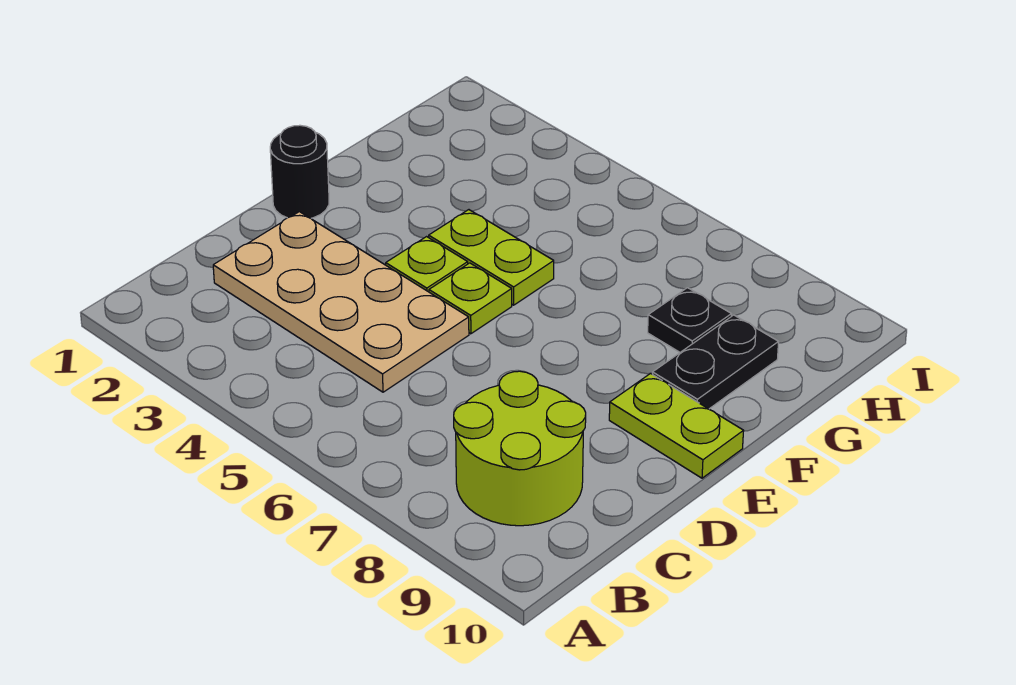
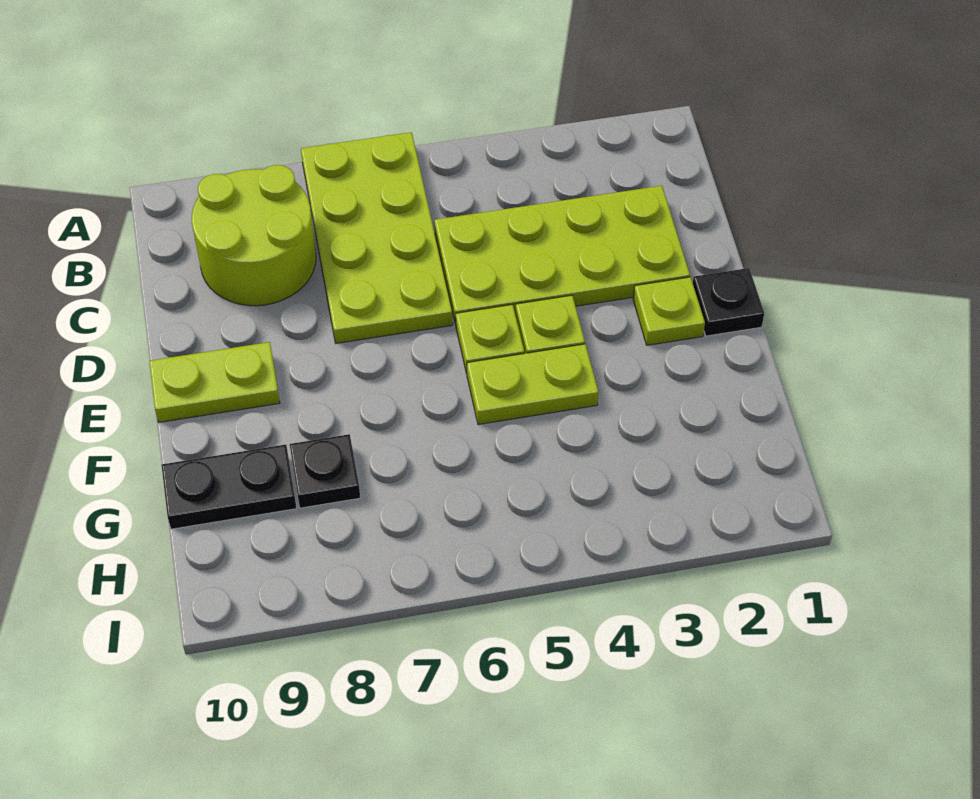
none -> lime 2x4 plate [301,132,453,343]
tan 2x4 plate [213,212,469,392] -> lime 2x4 plate [434,186,690,325]
black 1x1 round brick [270,125,329,218] -> black 1x1 plate [693,268,764,336]
none -> lime 1x1 plate [633,277,705,345]
black 1x2 plate [652,315,779,409] -> black 1x2 plate turned to [161,445,296,529]

